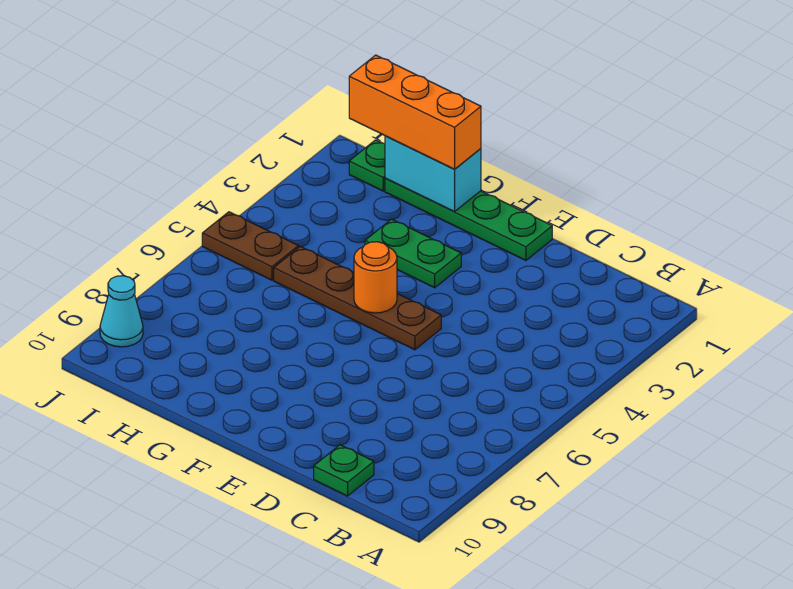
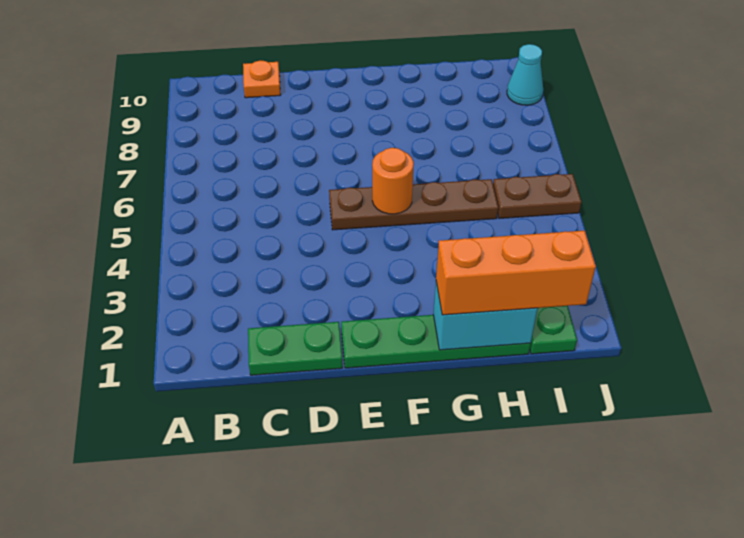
green 1x1 plate [314,445,374,496] -> orange 1x1 plate [243,60,281,98]
green 1x2 plate [365,219,461,288] -> green 1x2 plate moved to [248,322,343,375]

